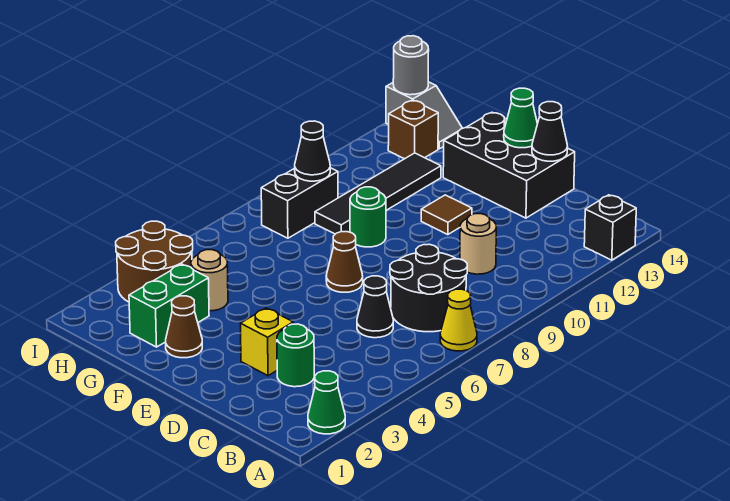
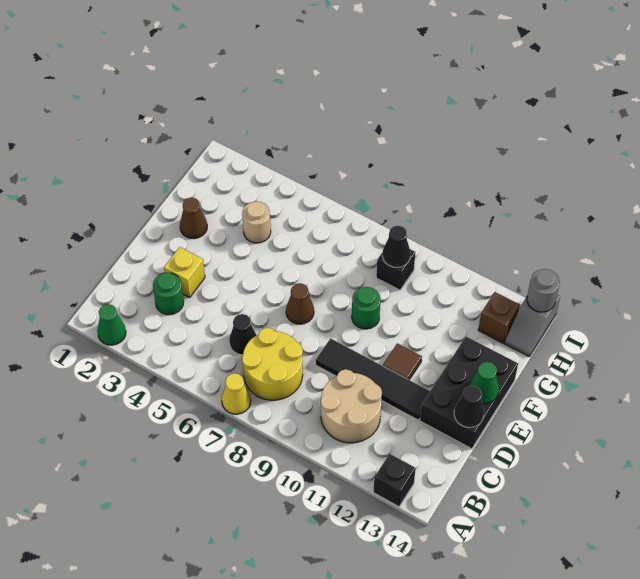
black 2x2 round brick [390,244,467,332] -> yellow 2x2 round brick [242,328,303,400]
tan 1x1 round brick [460,214,496,274] -> tan 2x2 round brick [321,369,382,443]
green 1x2 brick [129,264,209,347] -> none
black 1x4 tile [315,153,441,234] -> black 1x4 tile moved to [316,339,430,420]
brown 2x2 round brick [116,221,193,302] -> none
black 1x2 brick [261,168,338,238] -> black 1x1 brick [376,249,416,290]

